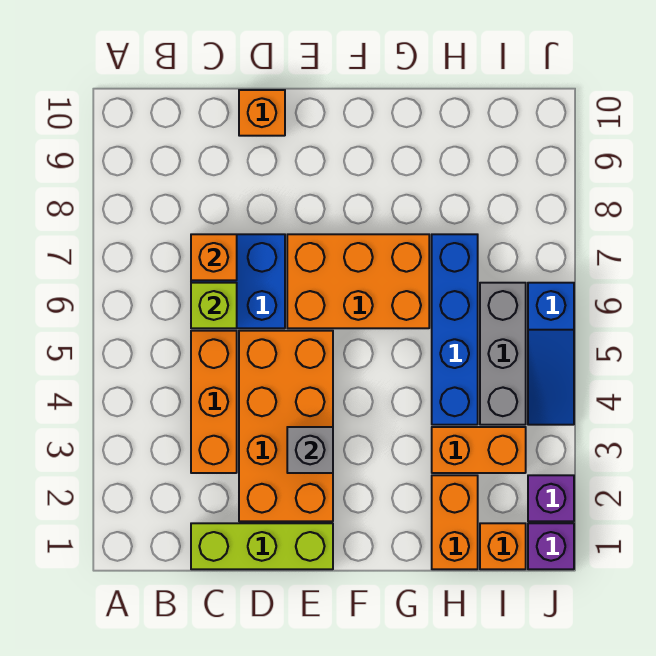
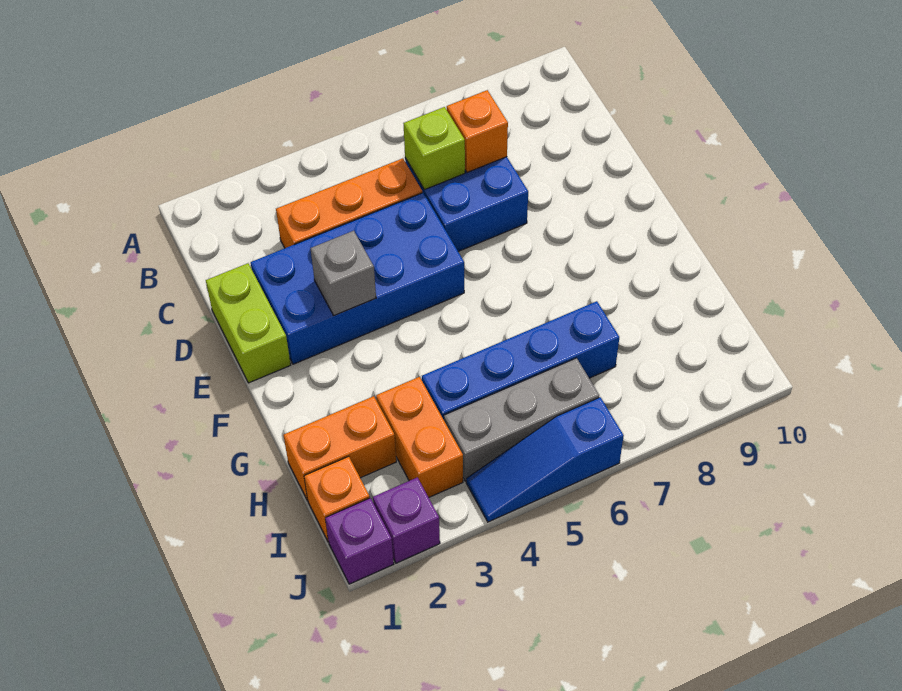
lime 1x3 brick [191,523,333,569] -> lime 1x2 brick [206,263,291,383]
orange 2x4 brick [239,331,333,521] -> blue 2x4 brick [251,193,464,364]
orange 1x1 brick [239,90,285,136] -> none
orange 2x3 brick [287,234,429,328] -> none

